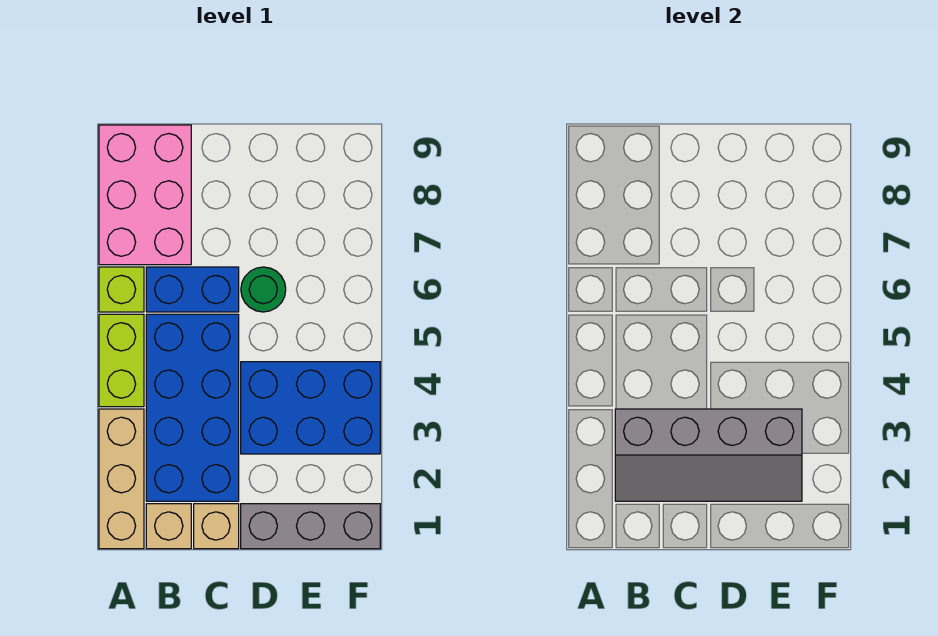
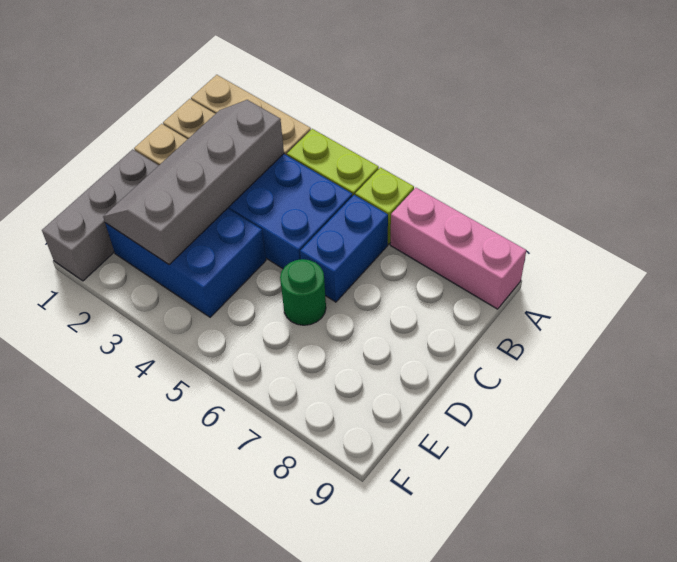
pink 2x3 brick [99,125,191,265] -> pink 1x3 brick [390,188,526,309]
blue 2x3 brick [241,362,380,454] -> blue 2x3 brick turned to [105,208,266,317]

